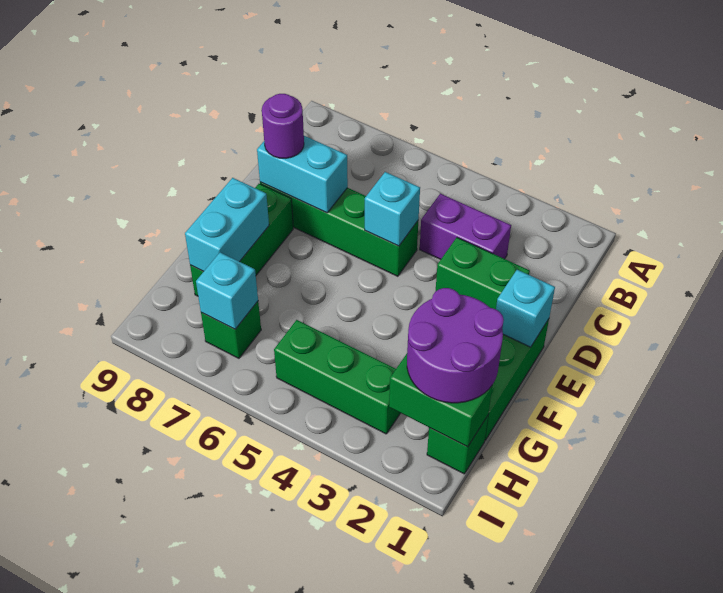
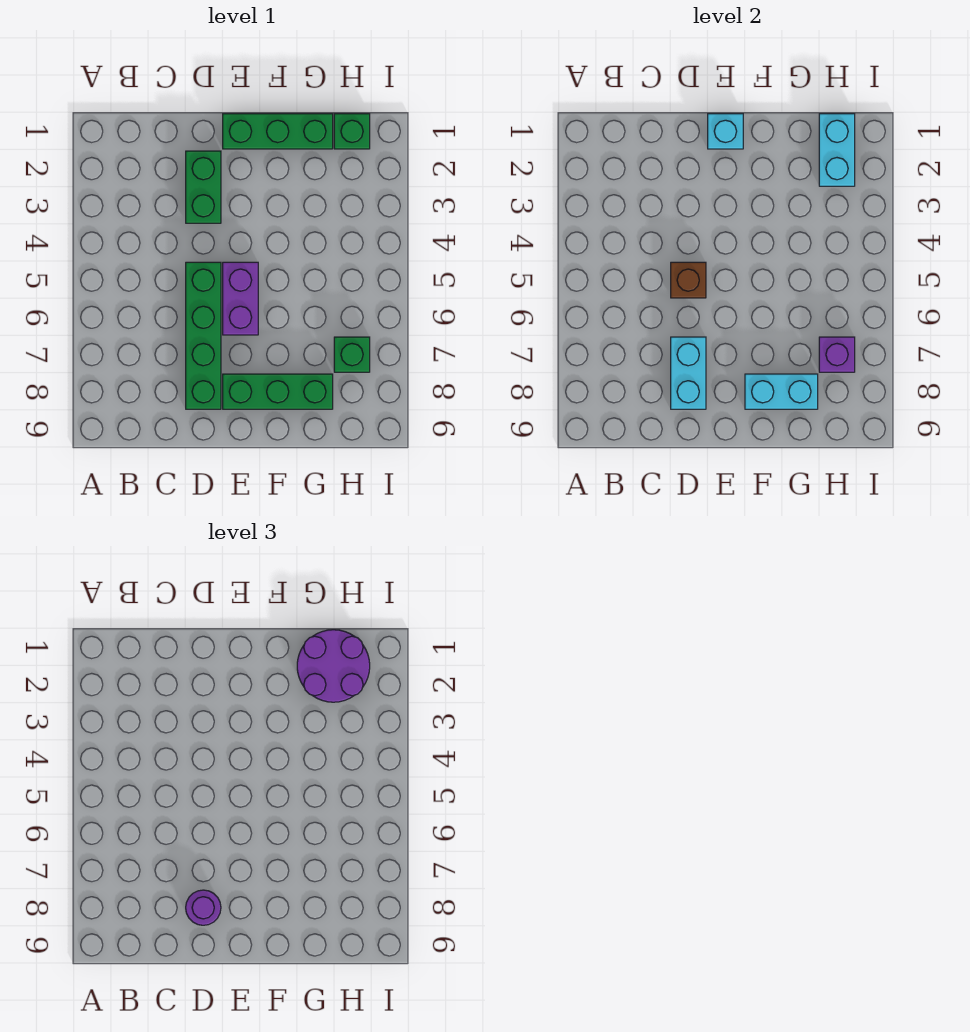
purple 1x2 brick [420,194,511,259] -> purple 1x2 brick moved to [223,262,258,335]
cyan 1x1 brick [365,172,420,246] -> brown 1x1 brick [671,262,706,298]
green 1x2 brick [389,354,492,447] -> cyan 1x2 brick [819,114,855,186]
green 1x3 brick [274,320,400,434] -> none
cyan 1x1 brick [196,252,258,329] -> purple 1x1 brick [819,337,855,372]

